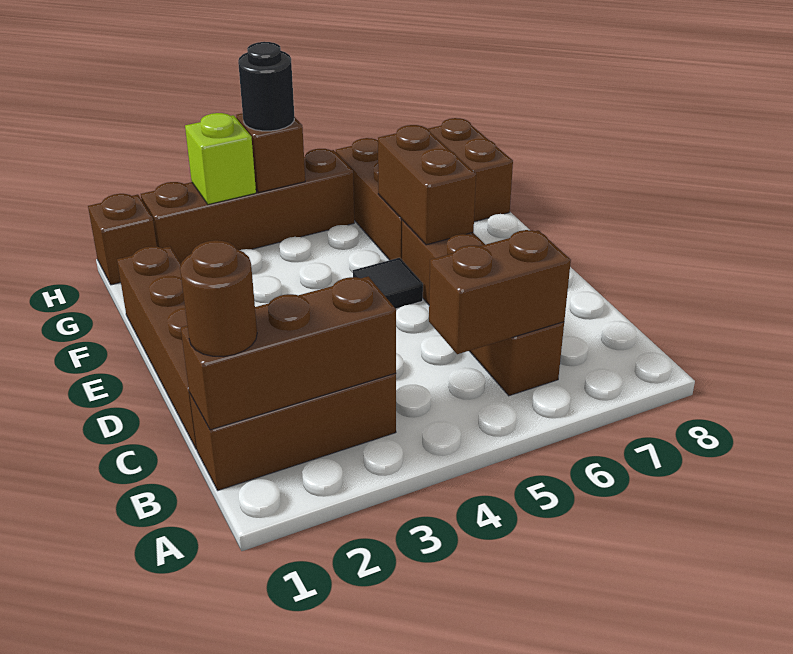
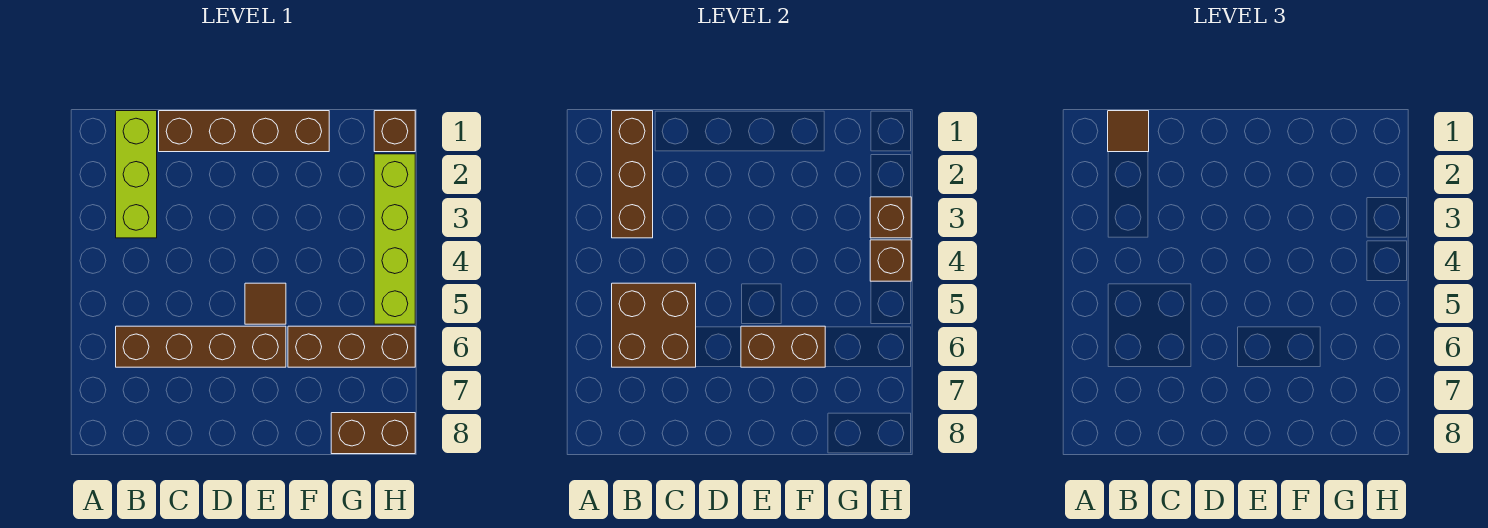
brown 1x3 brick [189,373,396,490] -> lime 1x3 brick [116,111,157,238]
brown 1x1 round brick [180,240,257,357] -> brown 1x1 tile [1108,111,1149,152]
brown 1x2 brick [429,230,571,354] -> brown 2x2 brick [612,283,696,367]
black 1x1 tile [353,258,423,309] -> brown 1x1 tile [245,283,286,324]
brown 1x4 brick [141,149,354,263] -> lime 1x4 brick [374,154,415,324]
lime 1x1 brick [185,113,256,204] -> brown 1x1 brick [870,197,911,238]
black 1x1 round brick [238,42,294,131] -> none

